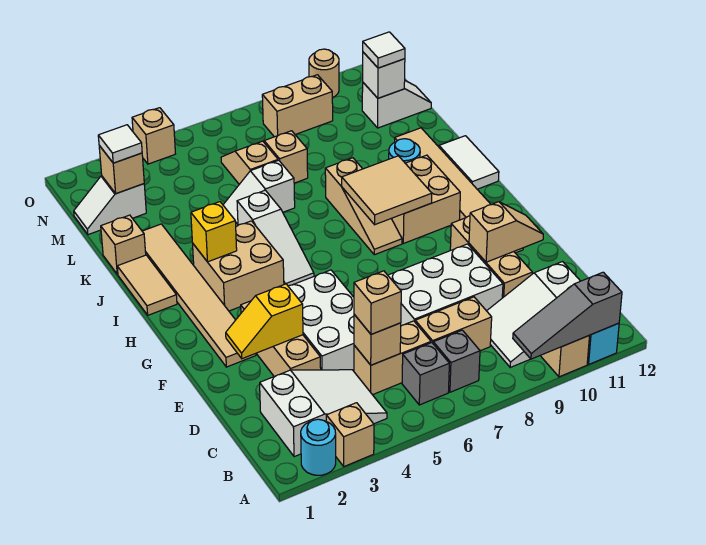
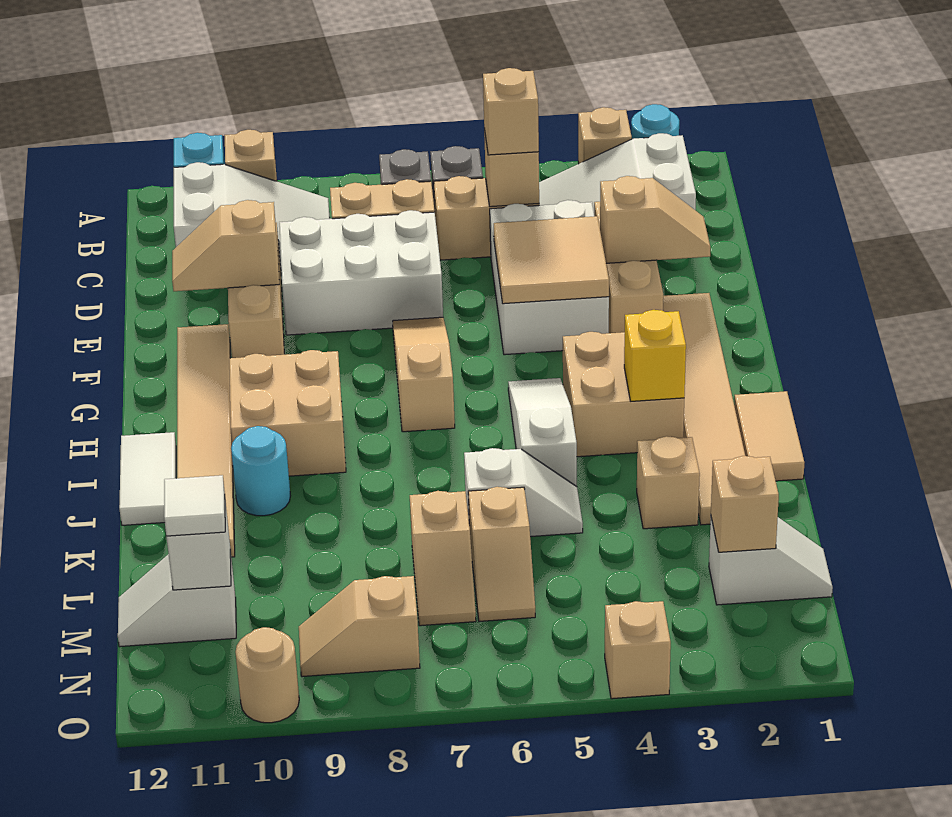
grey 1x3 slope [513,272,622,359] -> none
yellow 1x2 slope [226,284,303,359] -> tan 1x2 slope [600,176,711,263]
tan 1x3 slope [325,158,402,255] -> tan 1x3 slope moved to [393,317,455,432]
tan 2x2 tile [342,156,432,225] -> tan 2x2 tile moved to [494,216,609,304]
tan 1x1 brick [101,215,146,274] -> tan 1x1 brick moved to [637,436,700,529]
white 1x1 tile [98,125,142,163] -> none
tan 1x2 brick [262,75,333,137] -> tan 1x2 slope [299,576,420,677]

